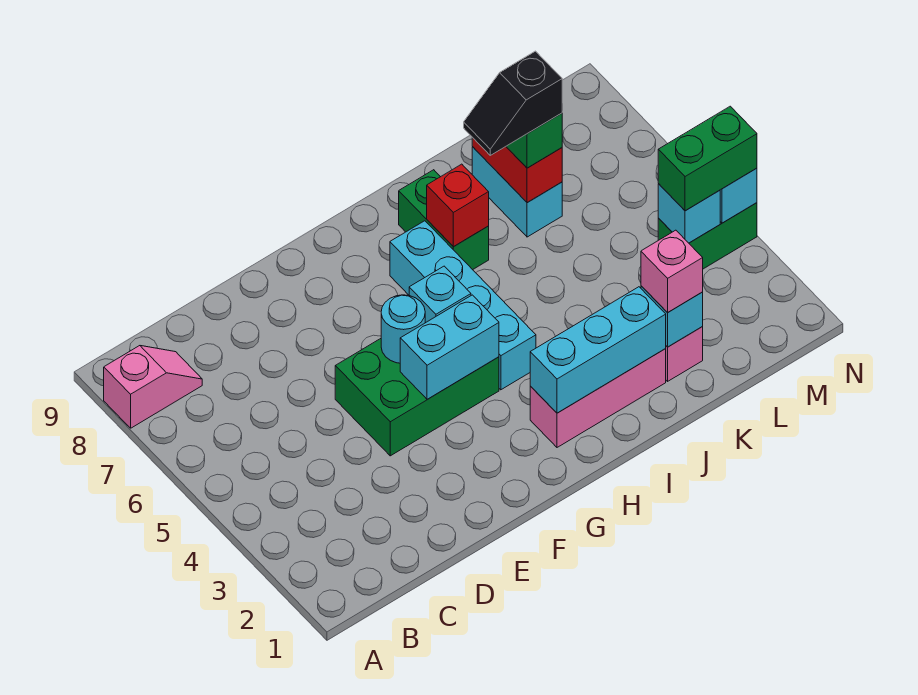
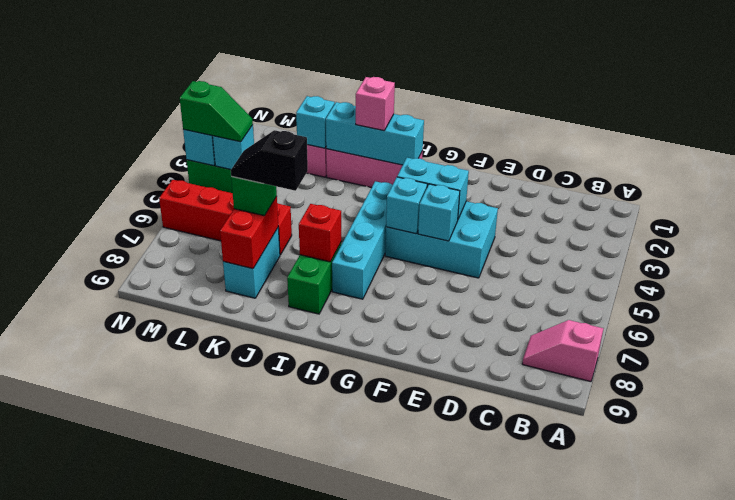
green 2x3 brick [335,339,499,456] -> cyan 2x3 brick [385,201,498,278]
cyan 1x1 round brick [381,295,425,363] -> cyan 1x1 brick [418,184,460,241]
black 1x2 slope [464,51,562,155] -> black 1x2 slope turned to [231,130,308,191]
pink 1x1 brick [641,230,703,313] -> pink 1x1 brick moved to [356,77,395,131]
none -> red 1x4 brick [159,180,292,255]
green 1x2 brick [658,106,757,211] -> green 1x2 slope [180,81,253,142]

